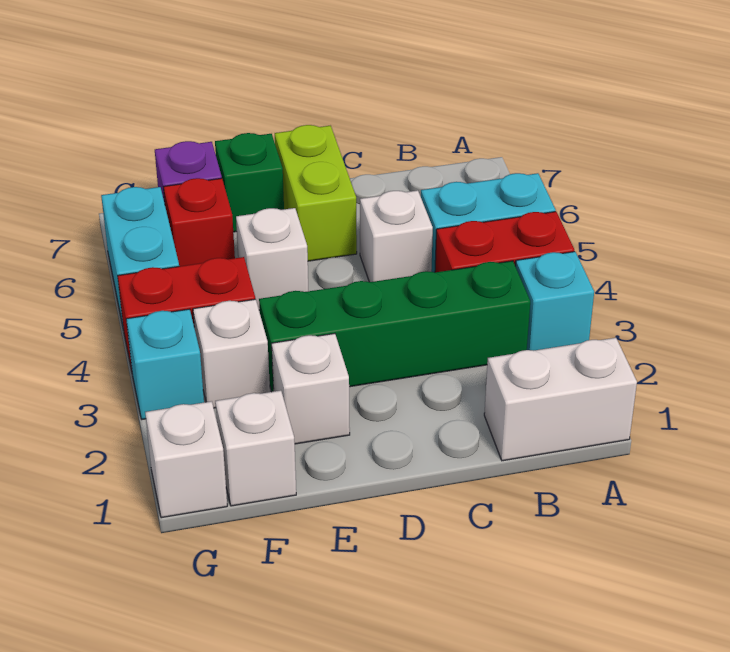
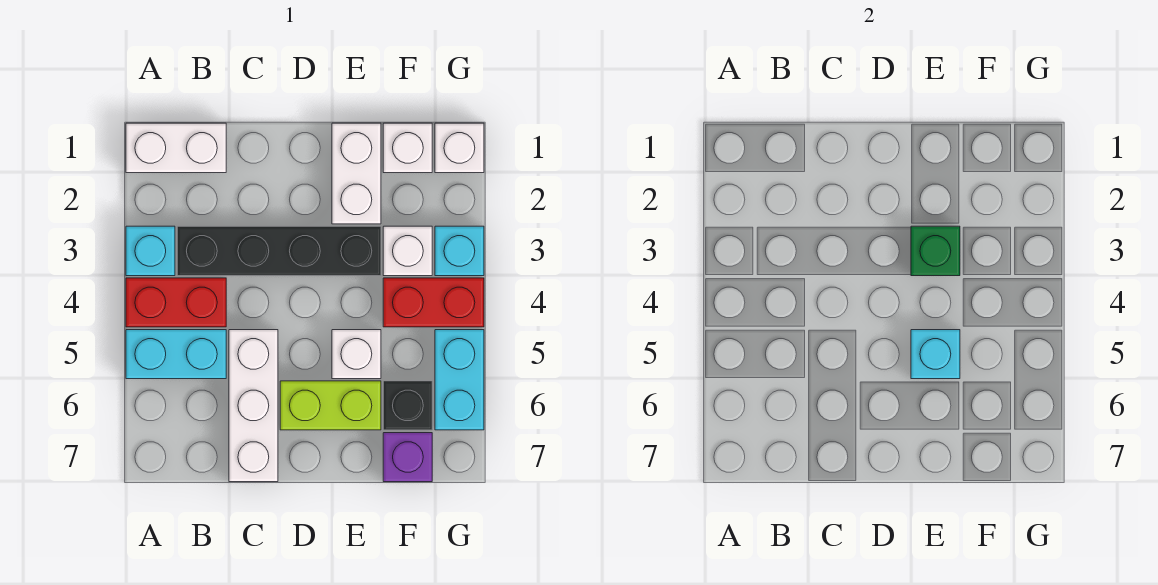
green 1x4 brick [259,261,530,392] -> black 1x4 brick [177,226,381,276]
white 1x1 brick [360,190,433,282] -> white 1x3 brick [229,330,278,482]
lime 1x2 brick [275,125,357,261] -> lime 1x2 brick turned to [280,381,381,430]
white 1x1 brick [272,333,350,444] -> white 1x2 brick [332,123,381,224]
none -> cyan 1x1 brick [911,330,960,379]
green 1x1 brick [215,133,284,232] -> green 1x1 brick moved to [911,226,960,276]
red 1x1 brick [164,178,235,266] -> black 1x1 brick [383,381,432,430]

